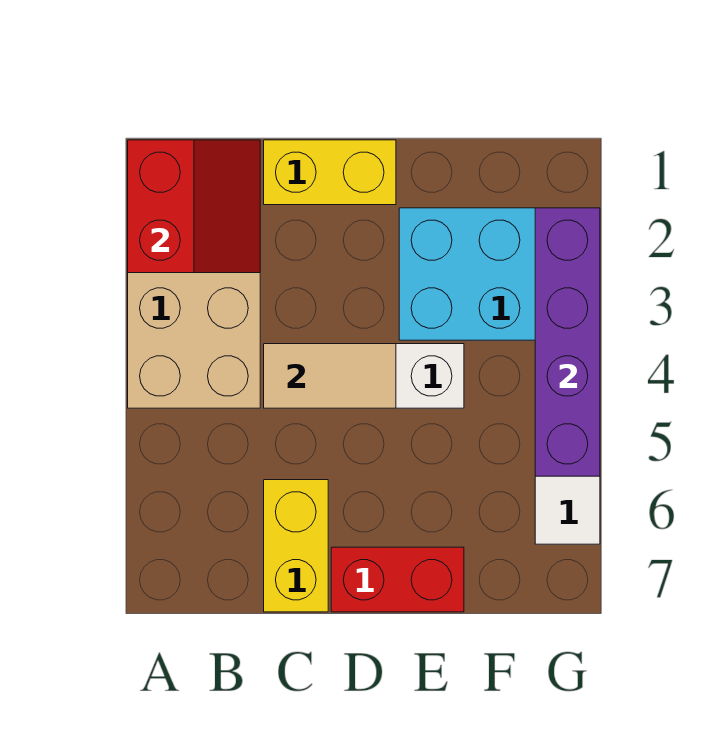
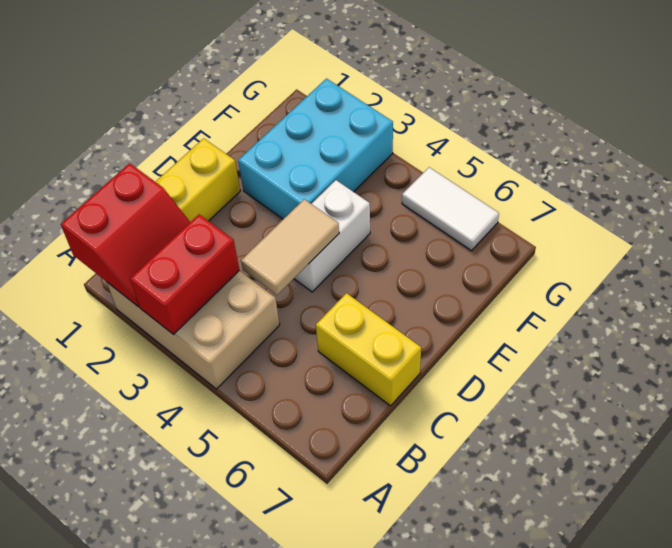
red 2x2 slope [128,140,260,273] -> red 2x2 slope turned to [61,163,190,307]
red 1x2 brick [331,547,464,612] -> red 1x2 brick moved to [130,214,239,334]
purple 1x4 brick [535,208,600,476] -> none

